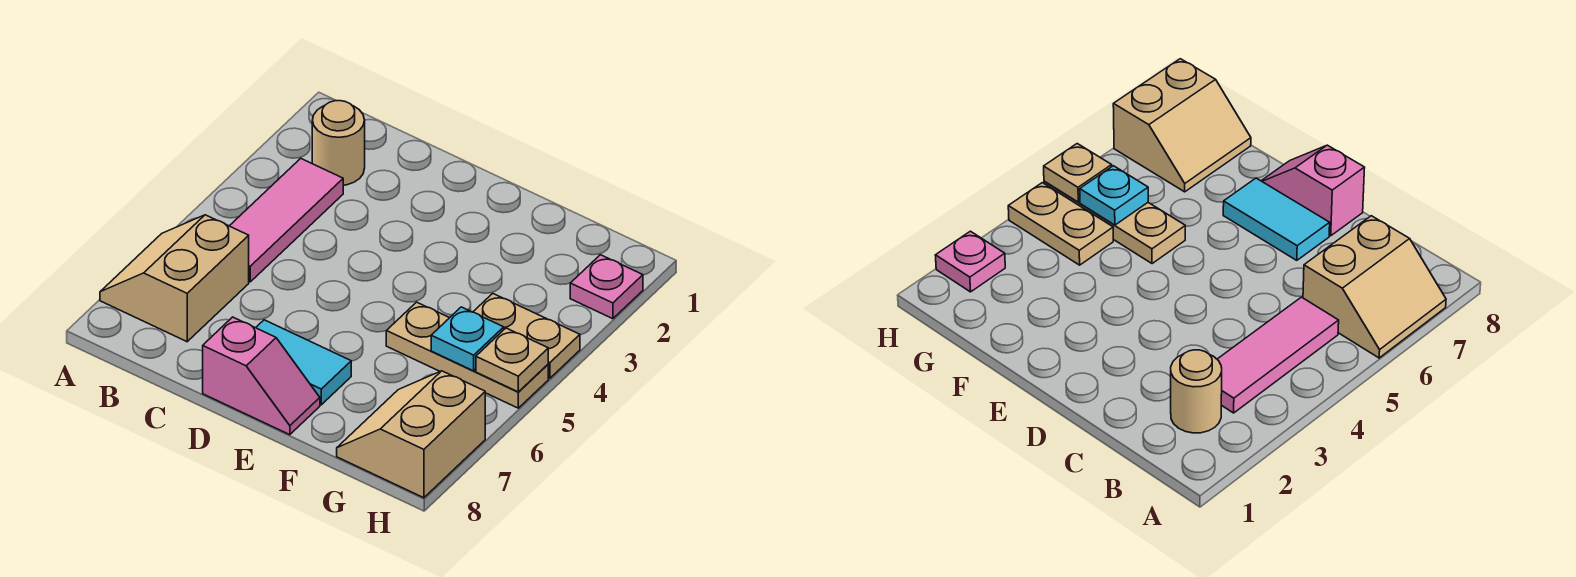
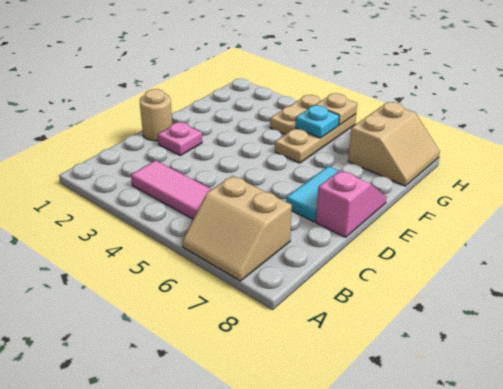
tan 1x1 round brick [312,101,365,185] -> tan 1x1 round brick moved to [140,89,172,141]
tan 2x2 slope [337,371,485,498] -> tan 2x2 slope turned to [348,102,440,186]
pink 1x1 plate [570,255,643,319] -> pink 1x1 plate moved to [158,122,202,156]

